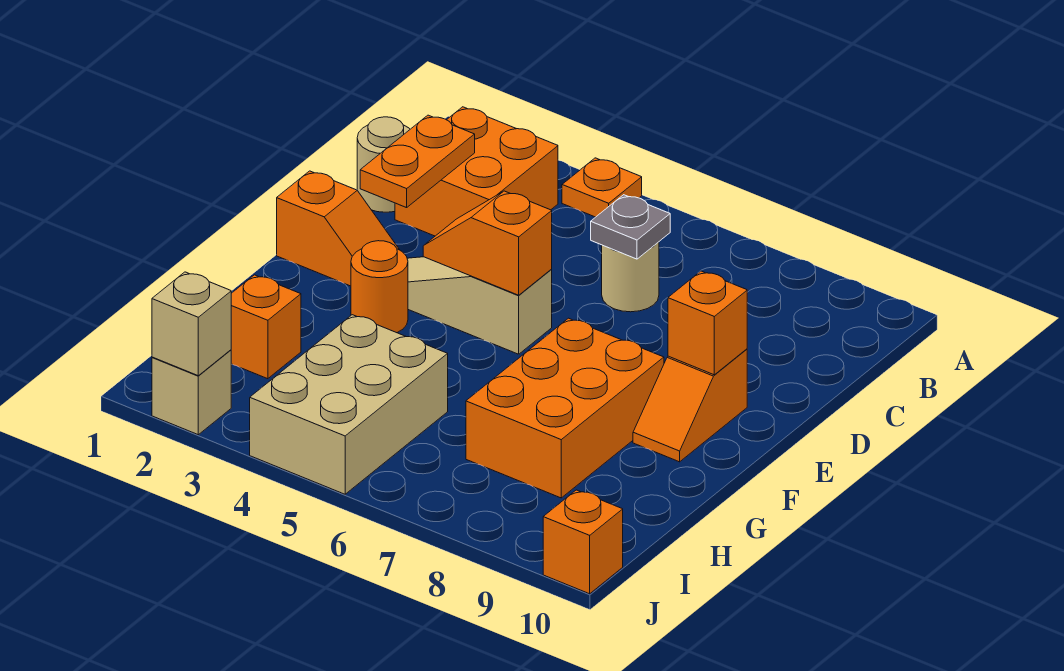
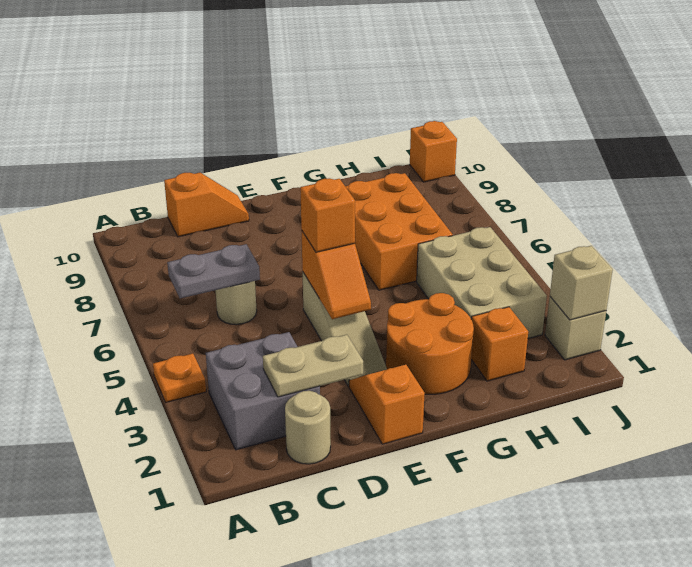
orange 2x2 brick [395,107,558,236] -> grey 2x2 brick [206,332,320,450]
orange 1x2 plate [360,115,475,208] -> tan 1x2 plate [263,335,363,397]
grey 1x1 plate [591,195,670,259] -> grey 1x2 plate [167,244,260,298]
orange 1x2 slope [633,349,747,462] -> orange 1x2 slope moved to [164,173,249,237]
orange 1x1 brick [668,271,747,375] -> orange 1x1 brick moved to [300,178,355,252]
orange 1x1 round brick [351,241,408,333] -> orange 2x2 round brick [386,293,474,394]
orange 2x3 brick [466,318,664,498] -> orange 2x3 brick turned to [345,173,453,290]
tan 2x3 brick [250,315,448,494] -> tan 2x3 brick turned to [417,227,547,338]

